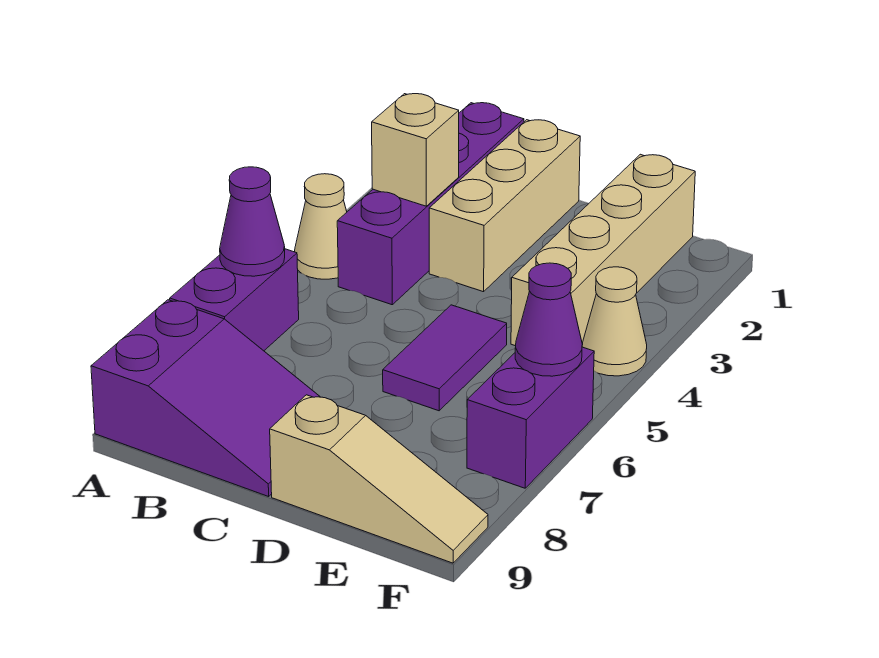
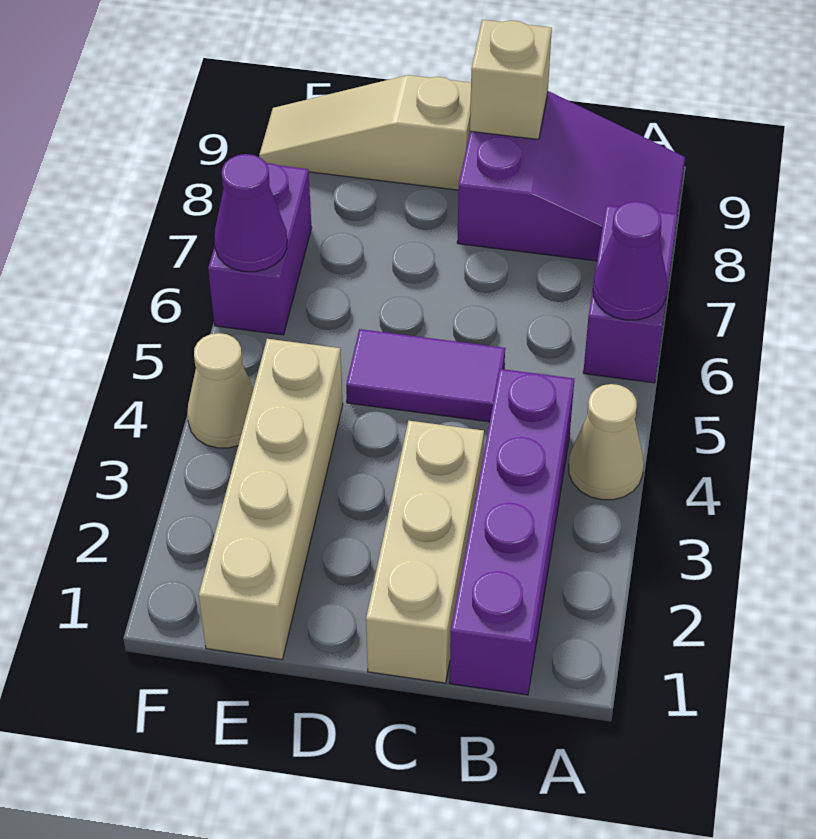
purple 2x3 slope [91,300,320,496] -> purple 2x3 slope turned to [457,91,685,261]
tan 1x1 brick [372,94,459,206] -> tan 1x1 brick moved to [470,20,552,139]
purple 1x2 tile [383,305,507,411] -> purple 1x2 tile turned to [346,329,505,422]

